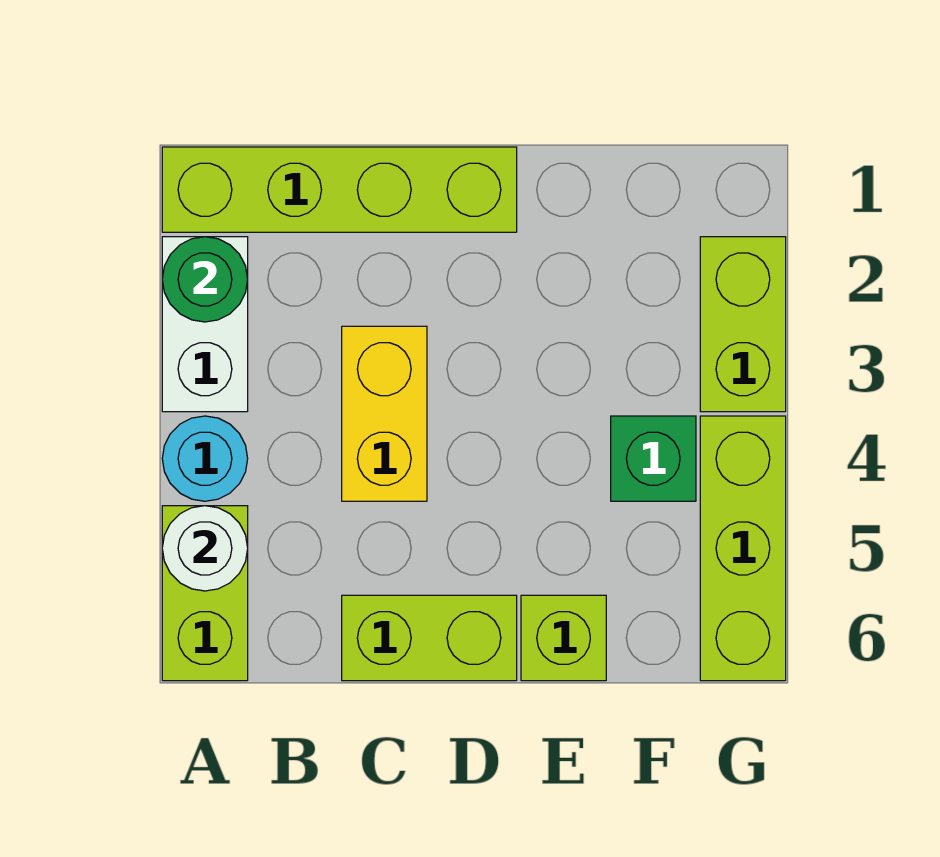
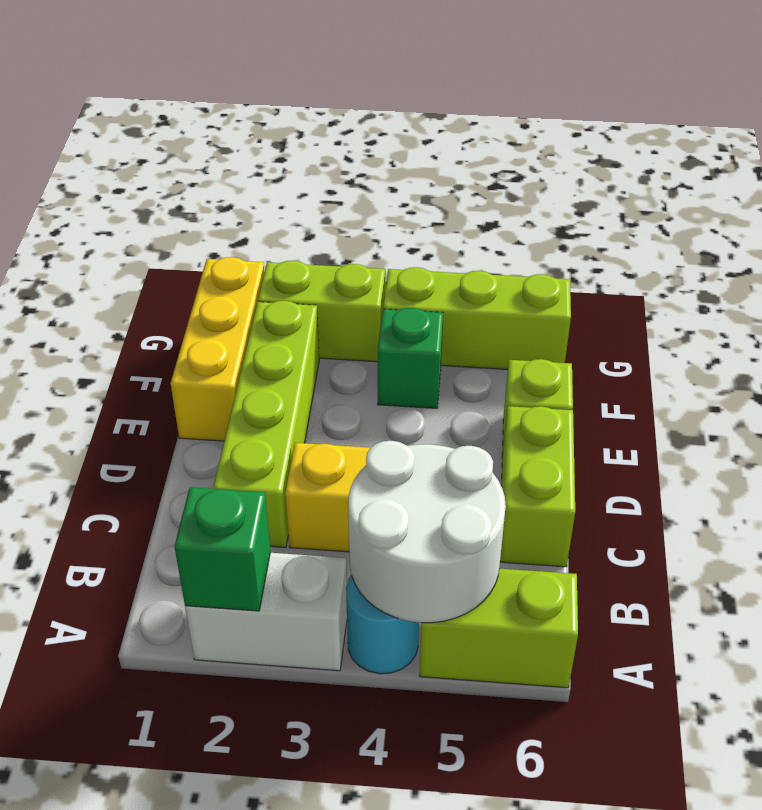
lime 1x4 brick [162,147,517,232] -> lime 1x4 brick moved to [213,300,319,547]
green 1x1 round brick [162,237,248,322] -> green 1x1 brick [175,487,270,611]
white 1x1 round brick [162,506,248,591] -> white 2x2 round brick [348,441,506,623]
none -> yellow 1x3 brick [171,257,265,441]

